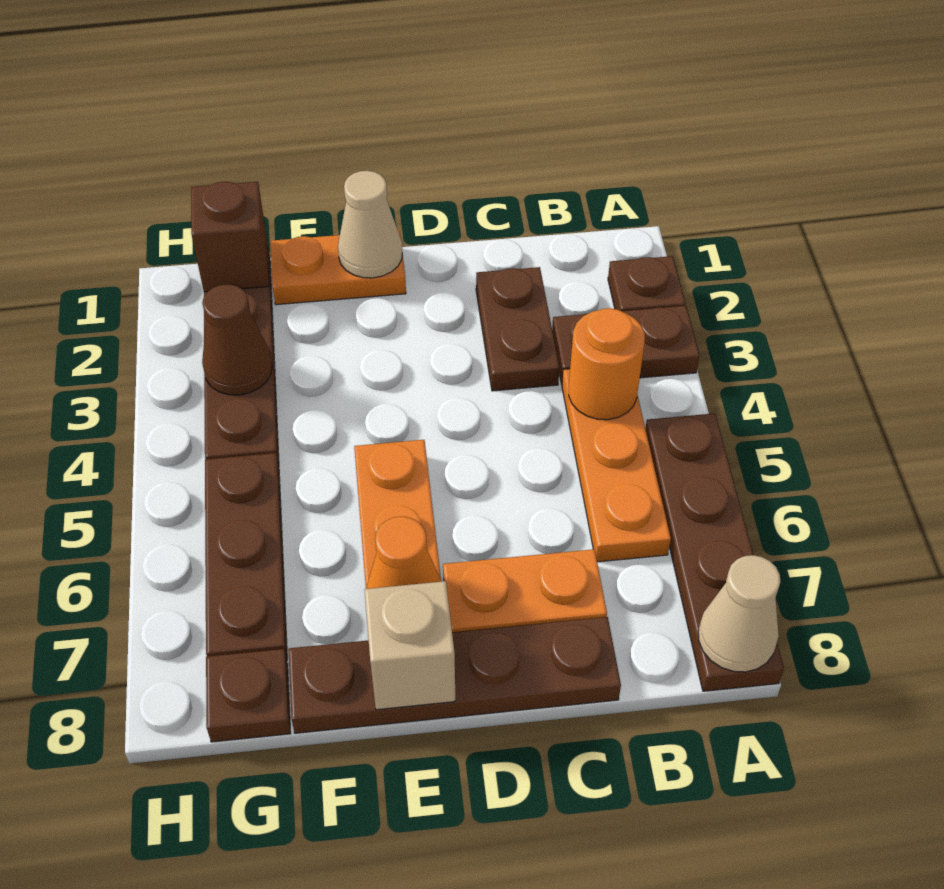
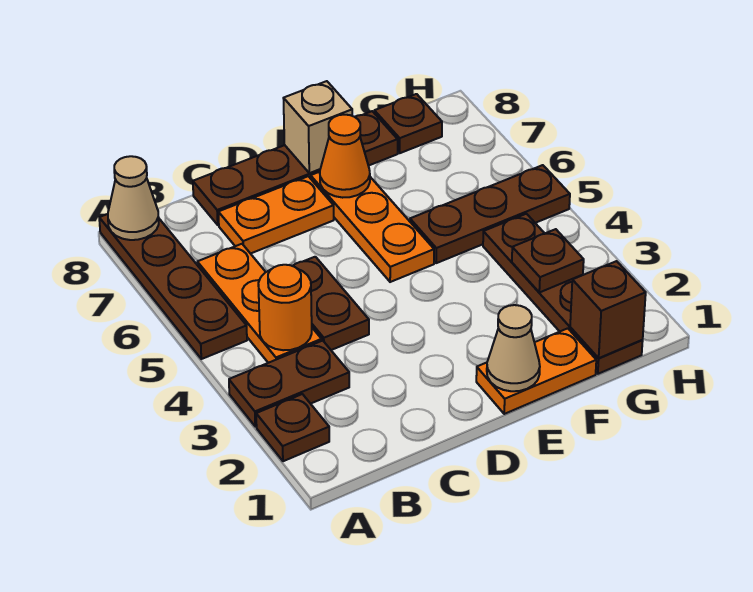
brown 1x2 plate [476,267,559,391] -> brown 1x2 plate moved to [293,257,369,350]
brown 1x1 cone [202,284,272,395] -> brown 1x1 plate [512,229,584,292]
brown 1x3 plate [205,453,287,659] -> brown 1x3 plate turned to [410,165,570,263]

